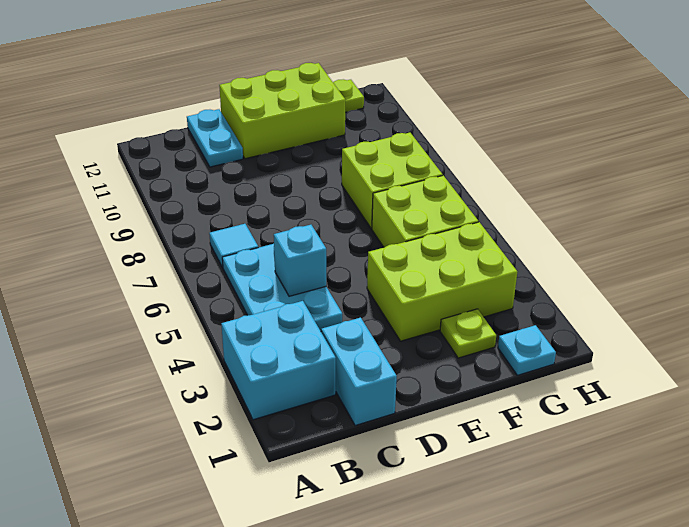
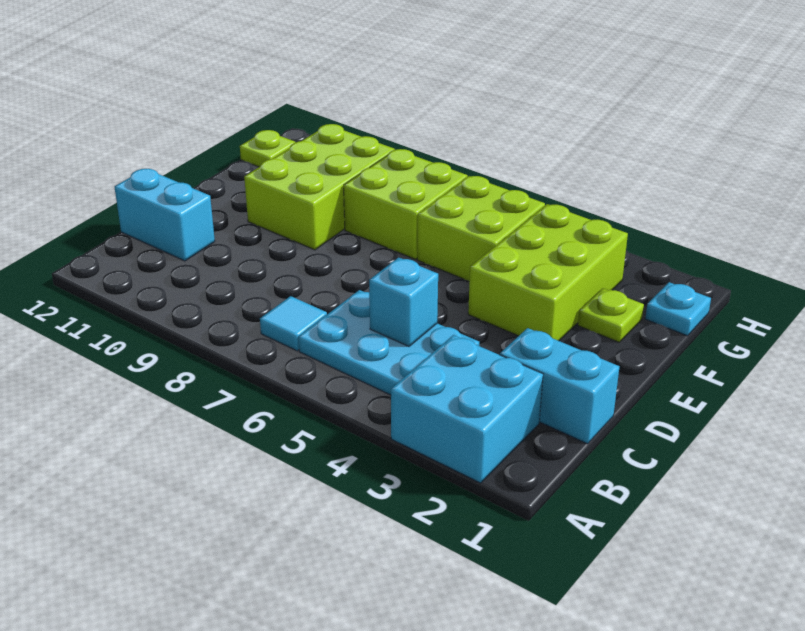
cyan 1x2 plate [187,109,243,167] -> cyan 1x2 brick [115,169,215,261]
lime 2x3 brick [219,63,345,159] -> lime 2x3 brick moved to [244,124,395,250]

